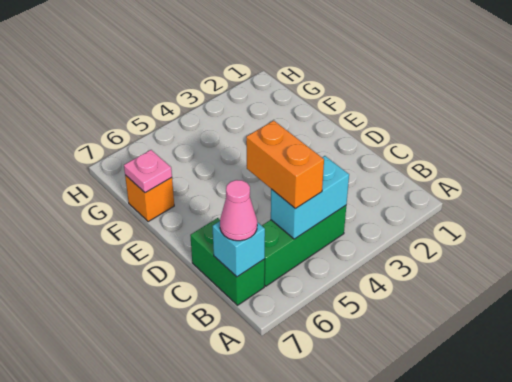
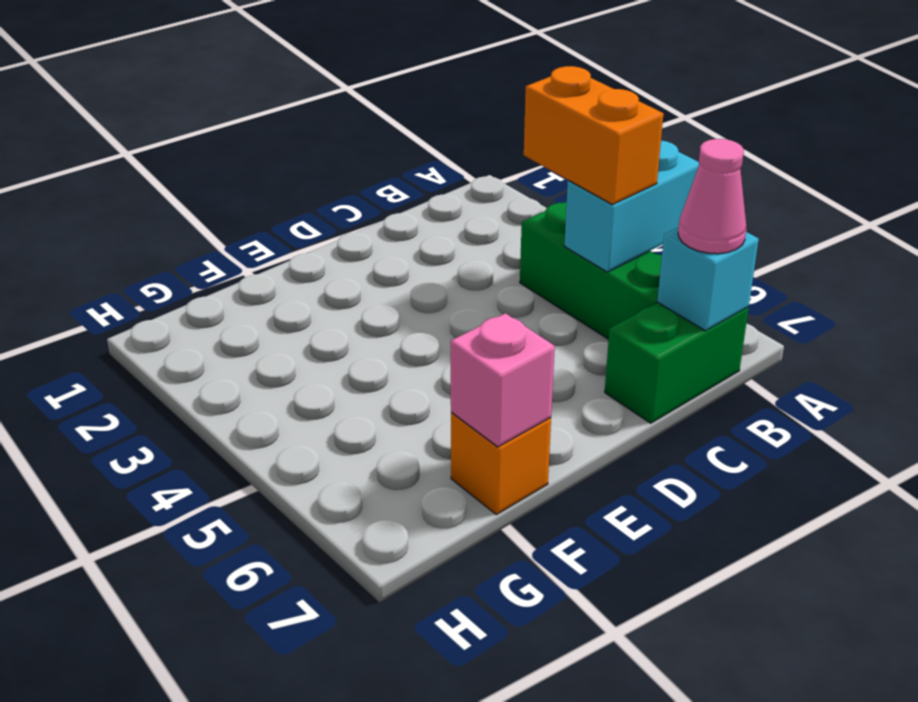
cyan 1x2 brick [271,156,349,239] -> cyan 1x2 brick turned to [564,141,699,272]
orange 1x2 brick [246,121,324,209] -> orange 1x2 brick turned to [524,66,663,204]
pink 1x1 plate [124,150,172,193] -> pink 1x1 brick [451,313,555,447]

